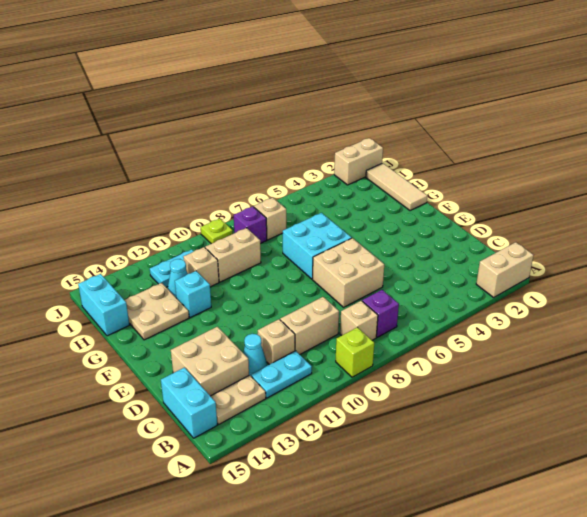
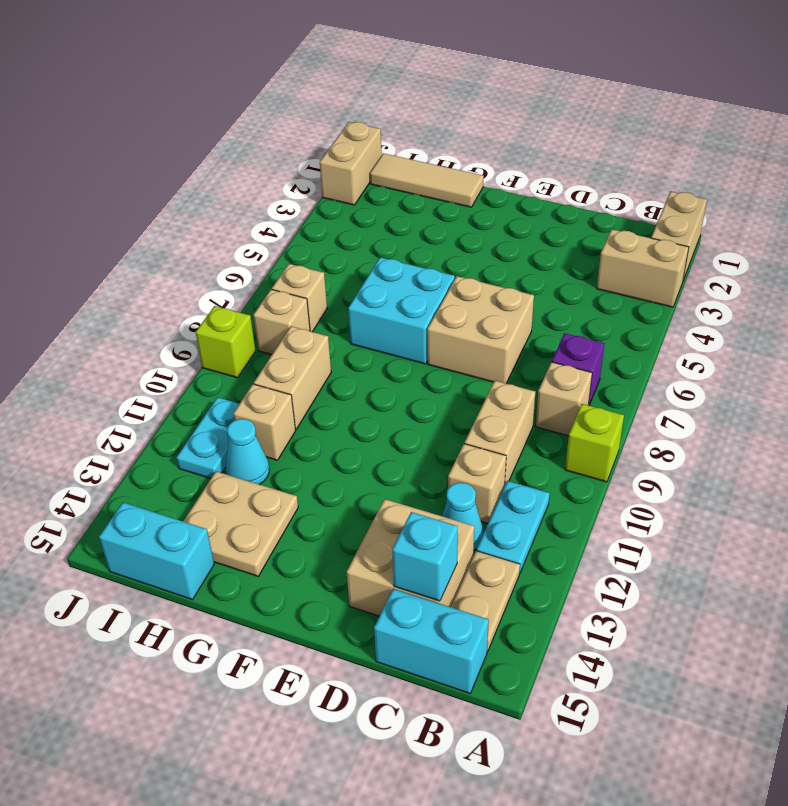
none -> tan 1x2 brick [597,229,689,307]
cyan 1x1 brick [175,271,211,317] -> cyan 1x1 brick moved to [392,512,458,601]
purple 1x1 brick [234,206,267,244] -> tan 1x1 brick [253,289,310,354]
lime 1x1 plate [201,219,233,244] -> lime 1x1 brick [196,306,256,378]

